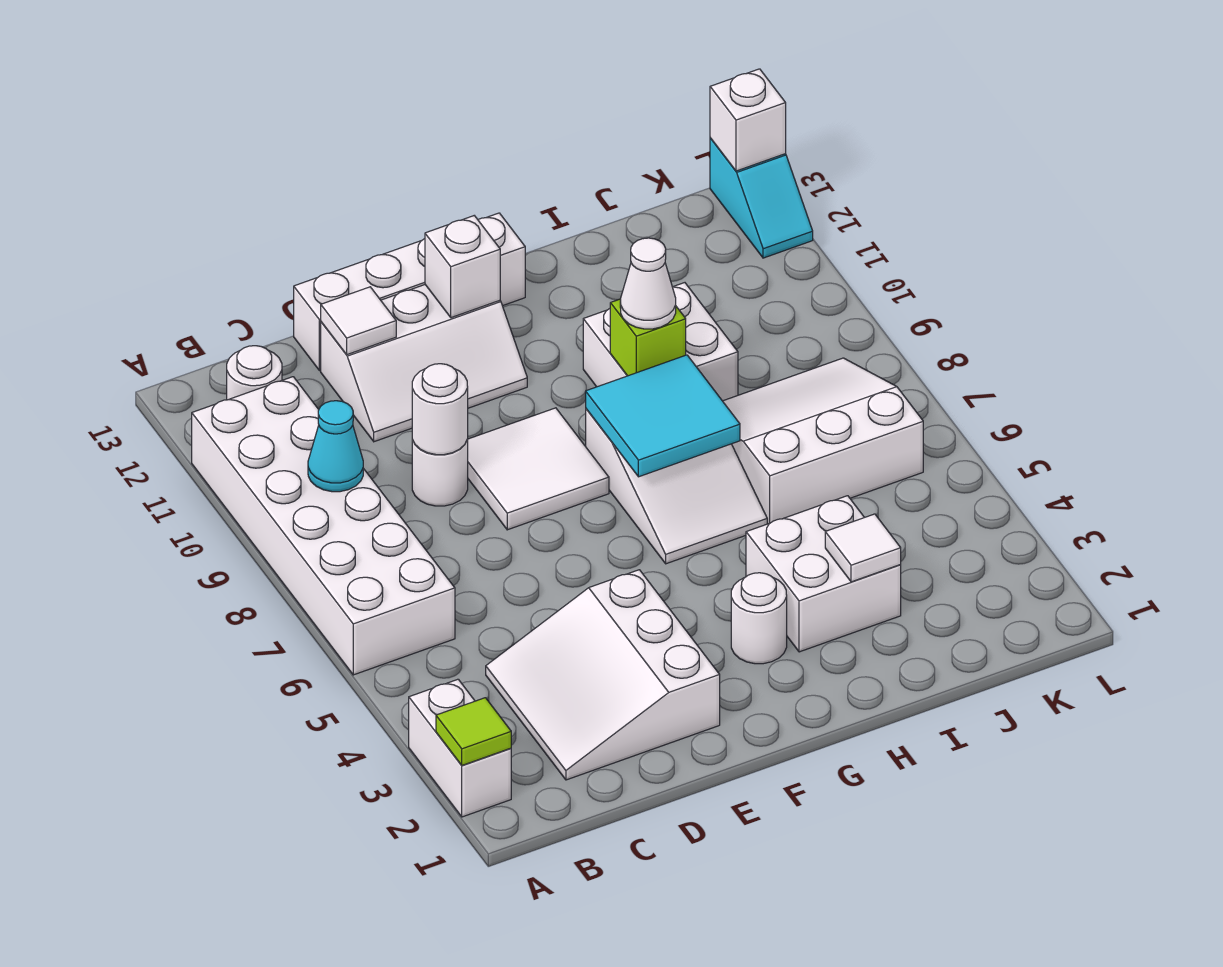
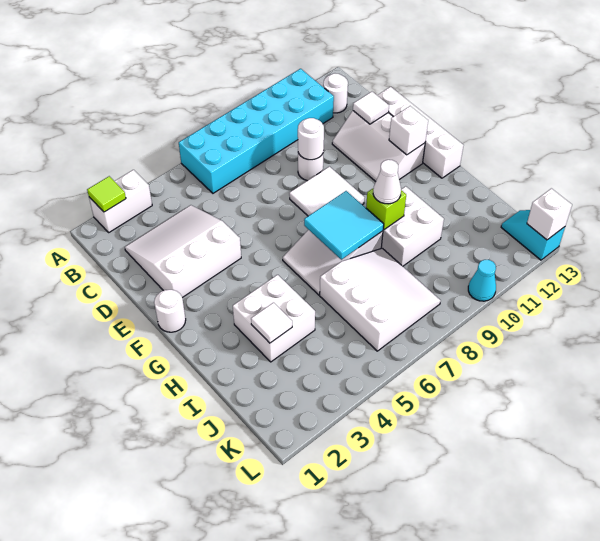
white 2x6 brick [192,377,455,675] -> cyan 2x6 brick [179,69,334,193]
cyan 1x1 cone [308,401,363,492] -> cyan 1x1 cone moved to [468,260,496,301]
white 1x1 round brick [731,573,787,664] -> white 1x1 round brick moved to [154,290,186,332]
cyan 1x2 slope [710,138,813,258] -> cyan 1x2 slope turned to [501,210,565,260]

